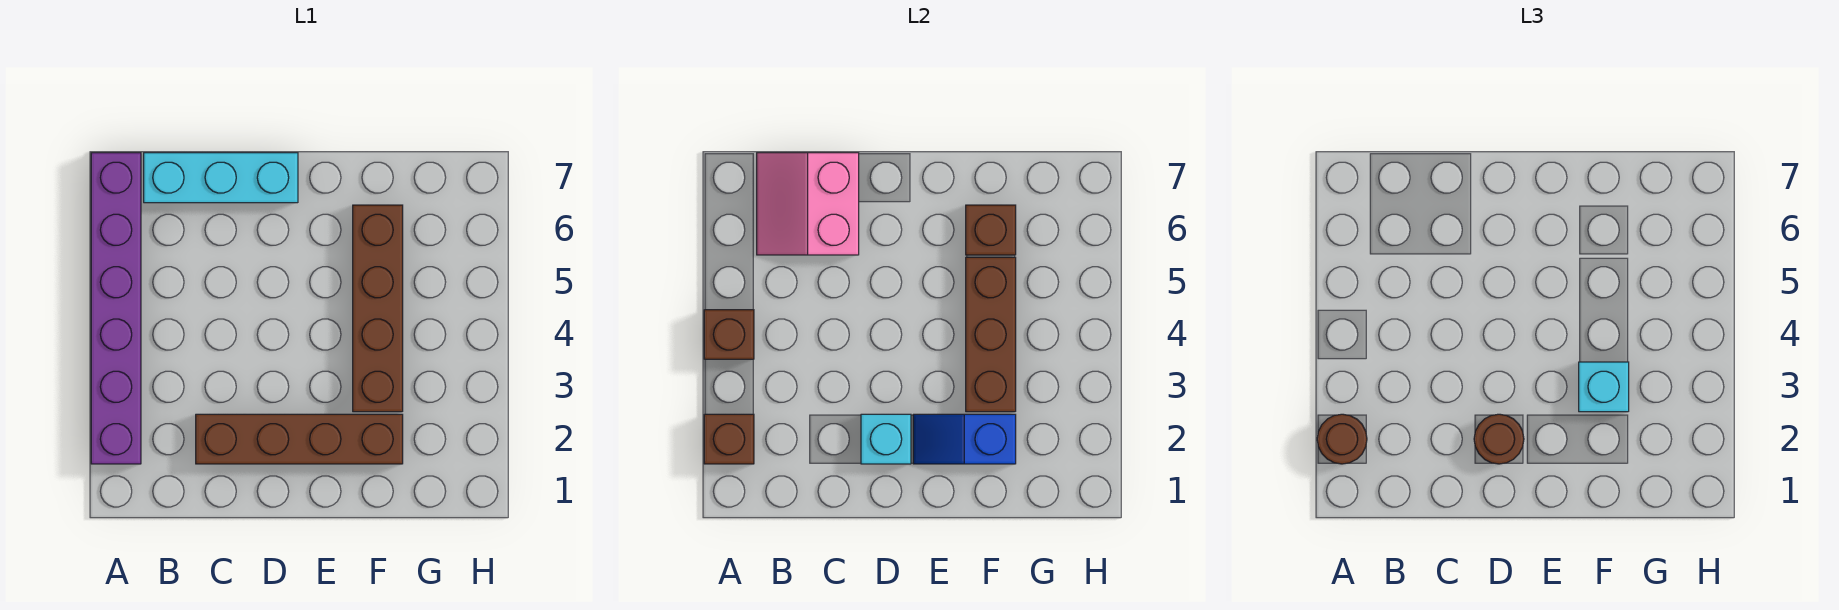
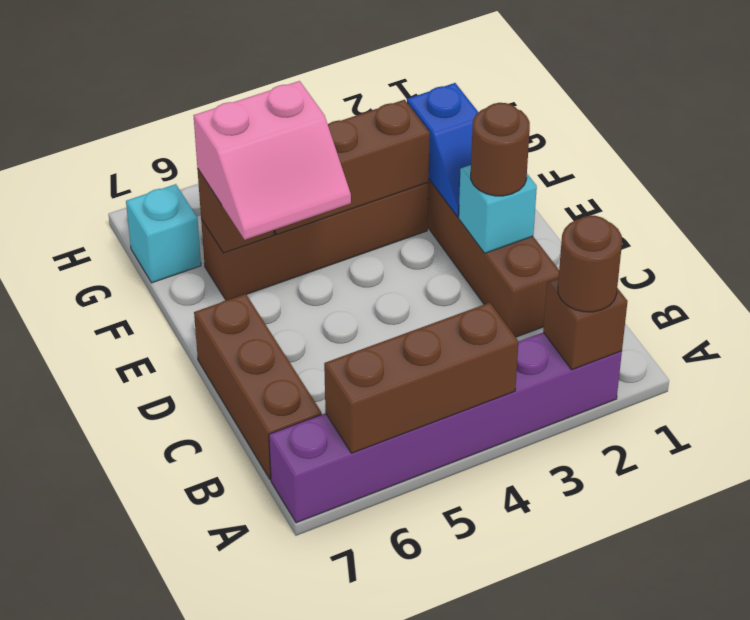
brown 1x1 brick [704,310,754,359] -> brown 1x3 brick [324,303,519,453]
pink 2x2 slope [757,153,859,255] -> pink 2x2 slope moved to [194,81,351,240]
cyan 1x3 brick [144,153,298,203] -> brown 1x3 brick [194,294,322,480]
cyan 1x1 brick [1579,362,1629,412] -> cyan 1x1 brick moved to [126,184,201,283]

